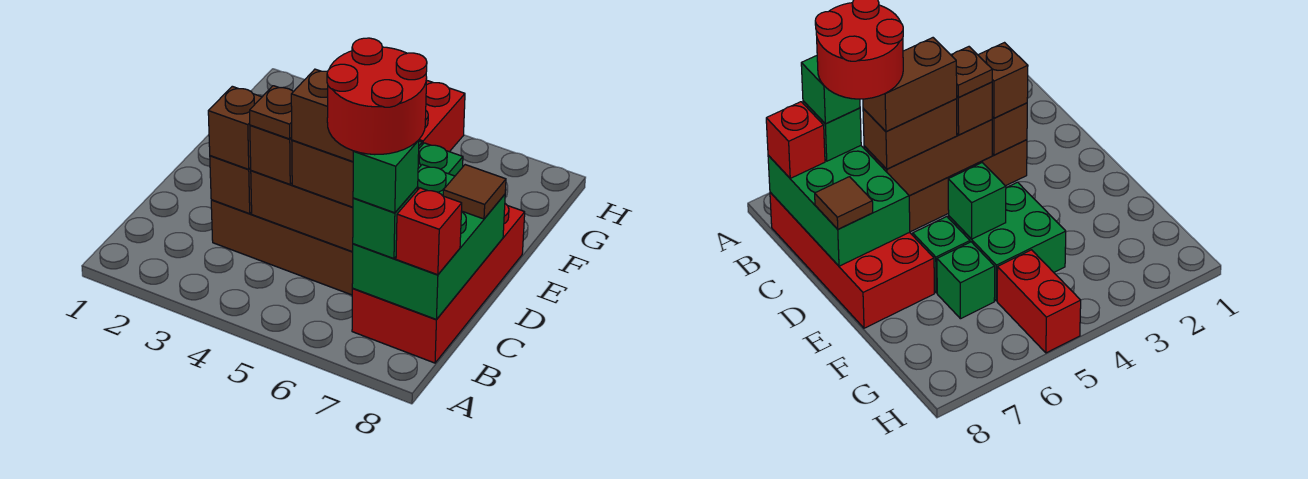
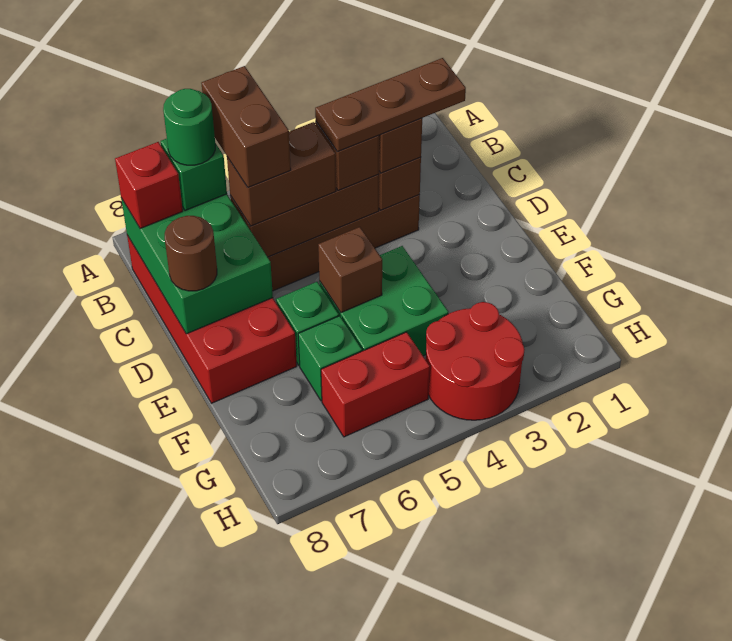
red 2x2 round brick [327,38,427,155] -> red 2x2 round brick moved to [426,302,525,420]
green 1x1 brick [353,140,419,213] -> green 1x1 round brick [163,89,215,165]
brown 1x1 plate [250,86,293,139] -> brown 1x3 plate [315,58,466,152]
brown 1x2 brick [291,69,353,162] -> brown 1x2 brick turned to [201,66,291,188]
brown 1x1 tile [443,165,506,219] -> brown 1x1 round brick [165,216,217,291]
green 1x1 brick [948,163,1006,239] -> brown 1x1 brick [318,227,382,313]
red 1x2 brick [419,81,465,152] -> red 1x2 brick turned to [321,332,430,437]

